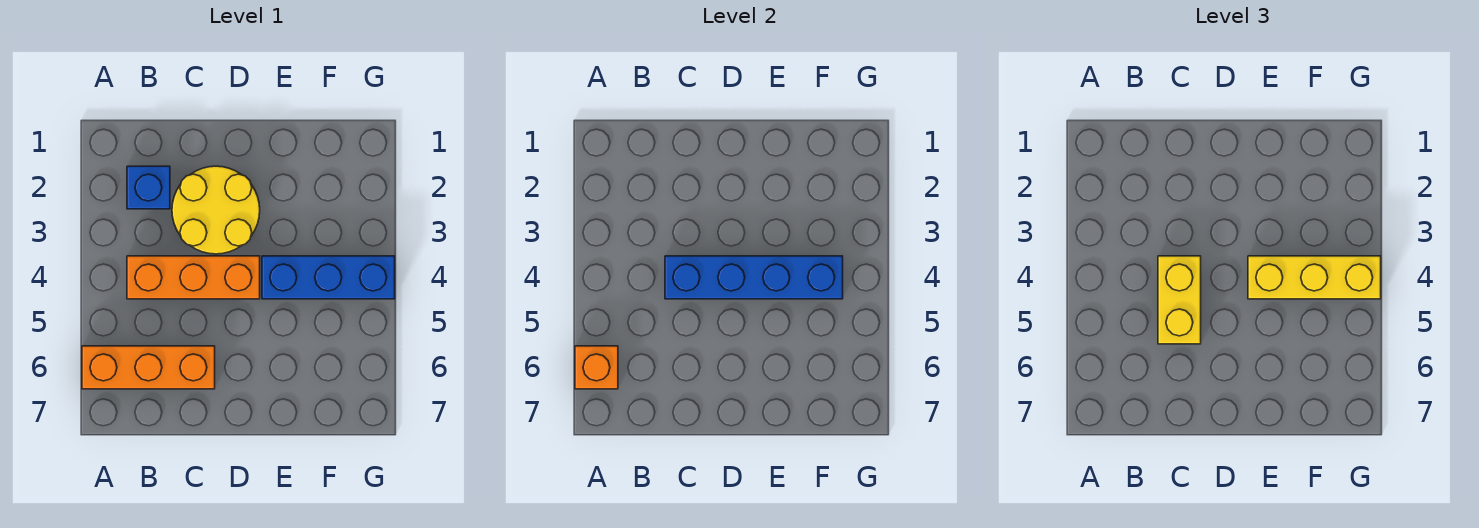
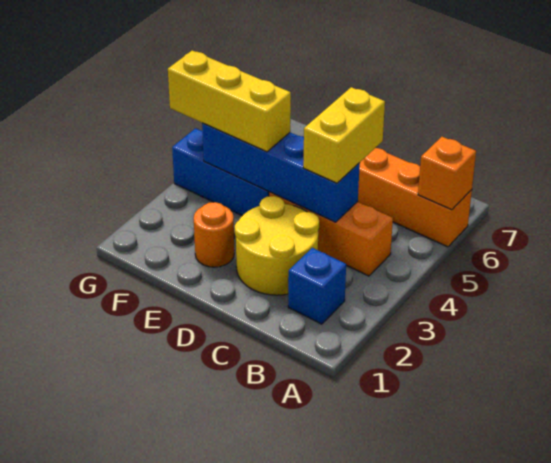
none -> orange 1x1 round brick [194,202,234,267]

